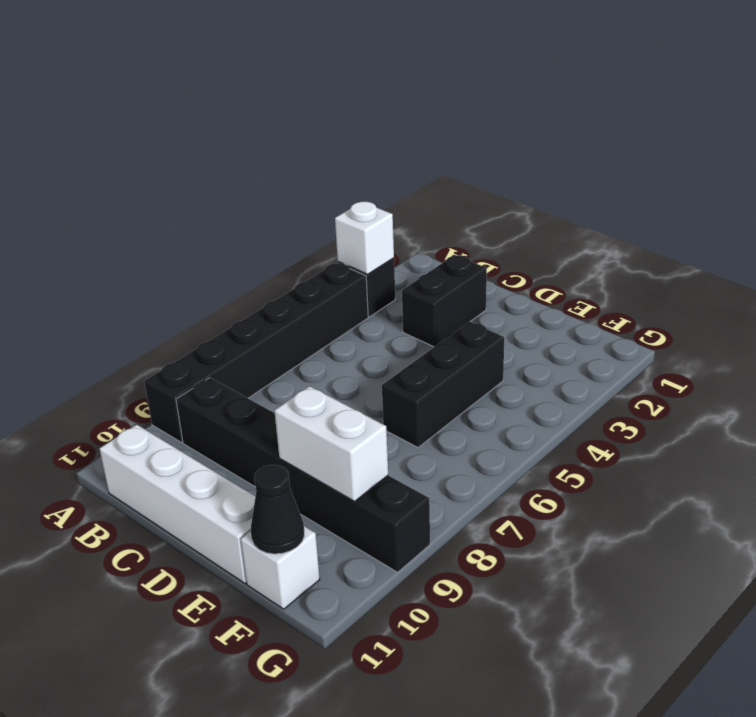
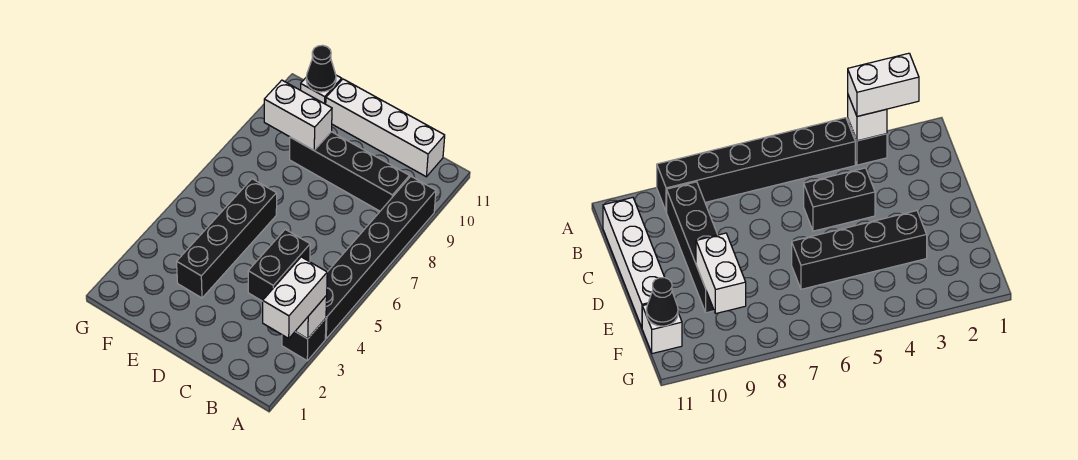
none -> white 1x2 brick [263,257,327,338]
black 1x6 brick [176,378,430,572] -> black 1x4 brick [290,132,409,211]
black 1x2 brick [402,255,487,347] -> black 1x2 brick moved to [248,229,310,301]
black 1x3 brick [382,322,504,447] -> black 1x4 brick [177,179,277,298]

